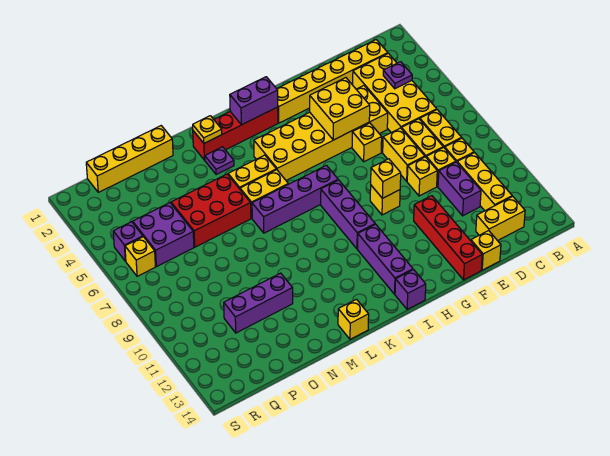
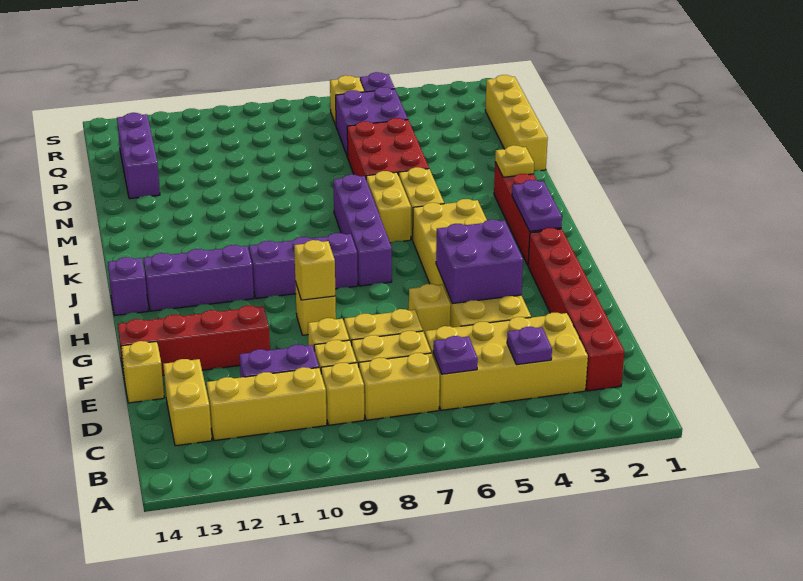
yellow 1x6 brick [277,40,388,123] -> red 1x6 brick [528,228,624,391]
yellow 2x2 brick [310,78,370,140] -> purple 2x2 brick [436,220,523,304]
purple 1x2 brick [230,77,278,125] -> purple 1x2 plate [512,180,562,231]
purple 1x1 plate [205,147,234,175] -> purple 1x1 plate moved to [433,336,478,374]
yellow 1x1 brick [338,299,369,339] -> none
purple 1x3 brick [224,273,293,333] -> purple 1x3 brick moved to [117,113,160,199]

